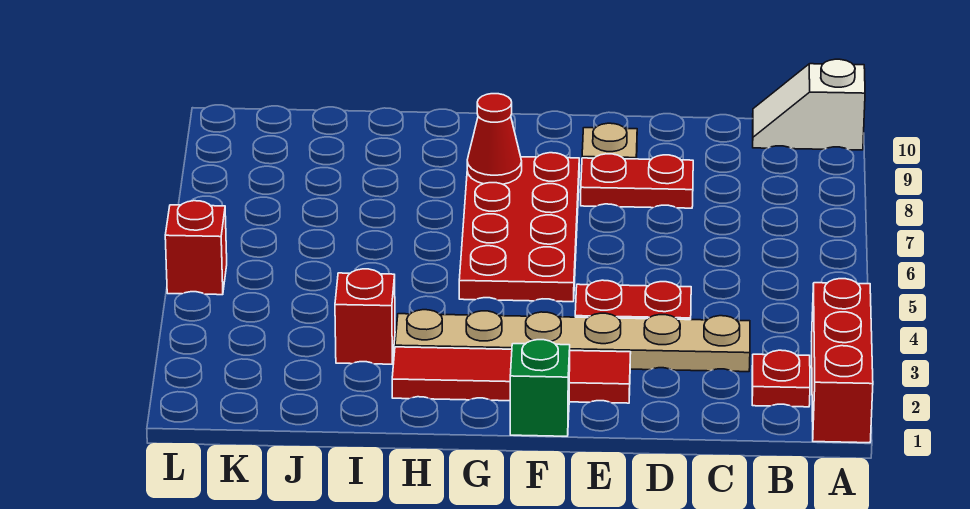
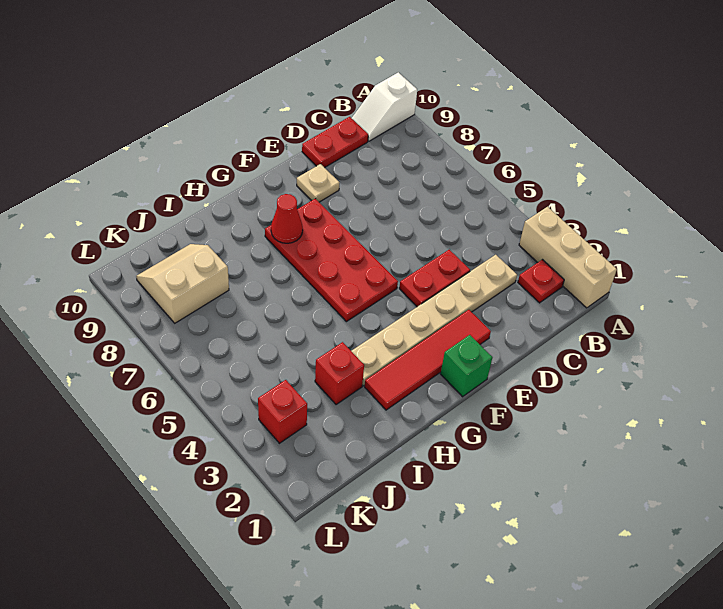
red 1x3 brick [812,279,873,443] -> tan 1x3 brick [519,207,617,308]
red 1x2 plate [581,154,693,208] -> red 1x2 plate moved to [302,117,368,168]
none -> tan 2x2 slope [136,244,229,323]
red 1x1 brick [165,201,227,295] -> red 1x1 brick moved to [258,380,307,443]

